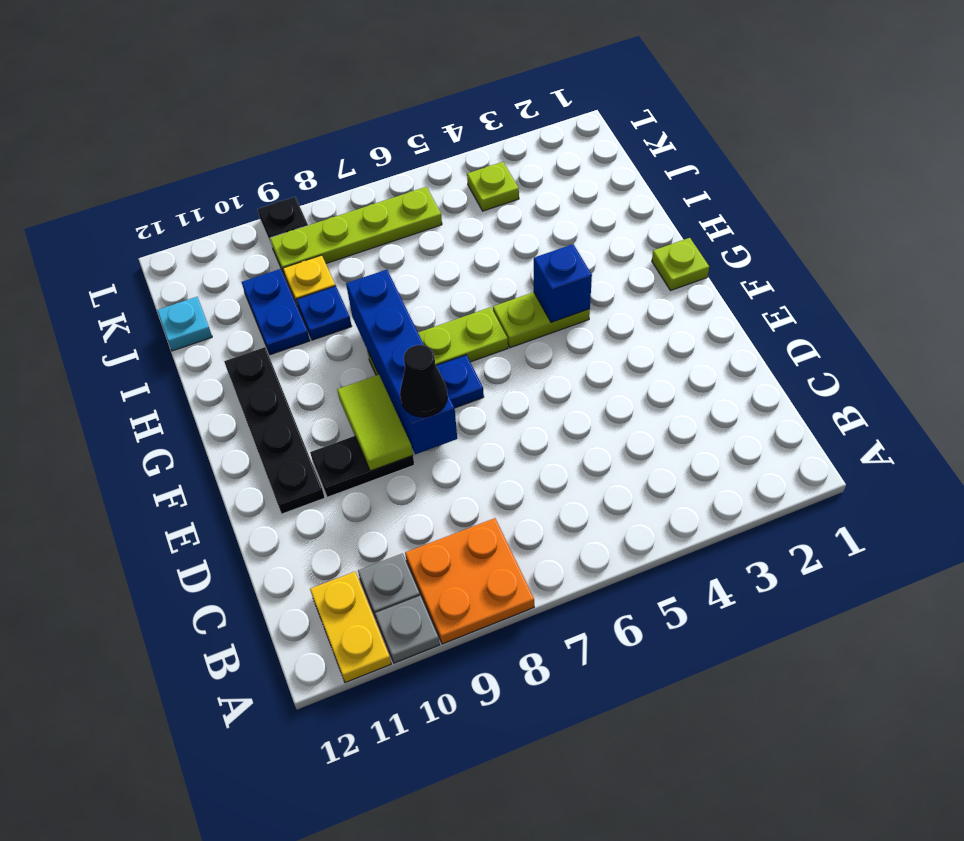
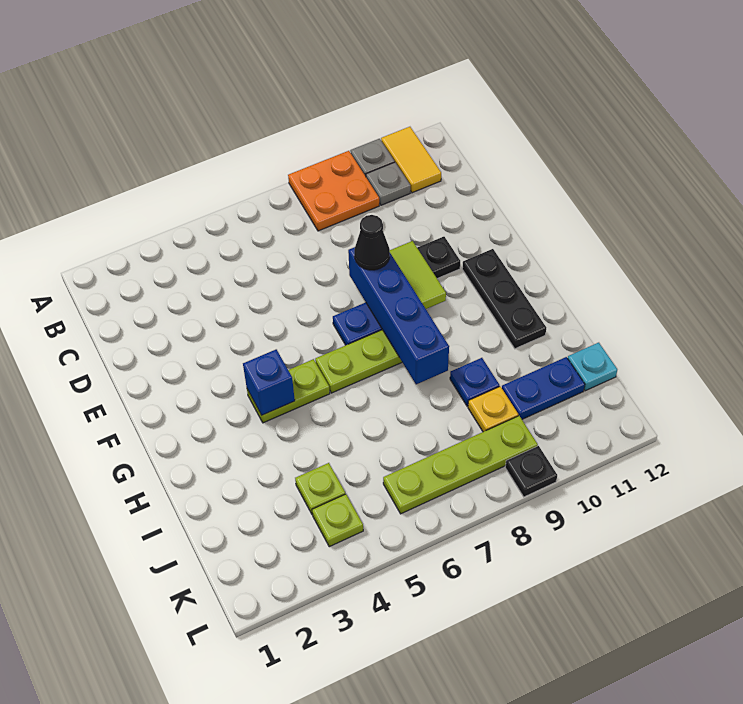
yellow 1x2 plate [310,572,391,683] -> yellow 1x2 tile [381,127,441,193]
black 1x4 plate [224,347,325,514] -> black 1x3 plate [462,249,546,349]
lime 1x1 plate [652,238,709,290] -> lime 1x1 plate moved to [295,463,345,515]
blue 1x2 plate [242,269,310,355] -> blue 1x2 plate turned to [502,357,585,419]

